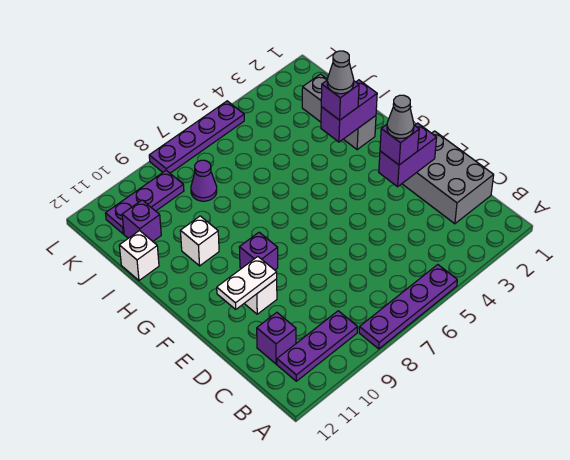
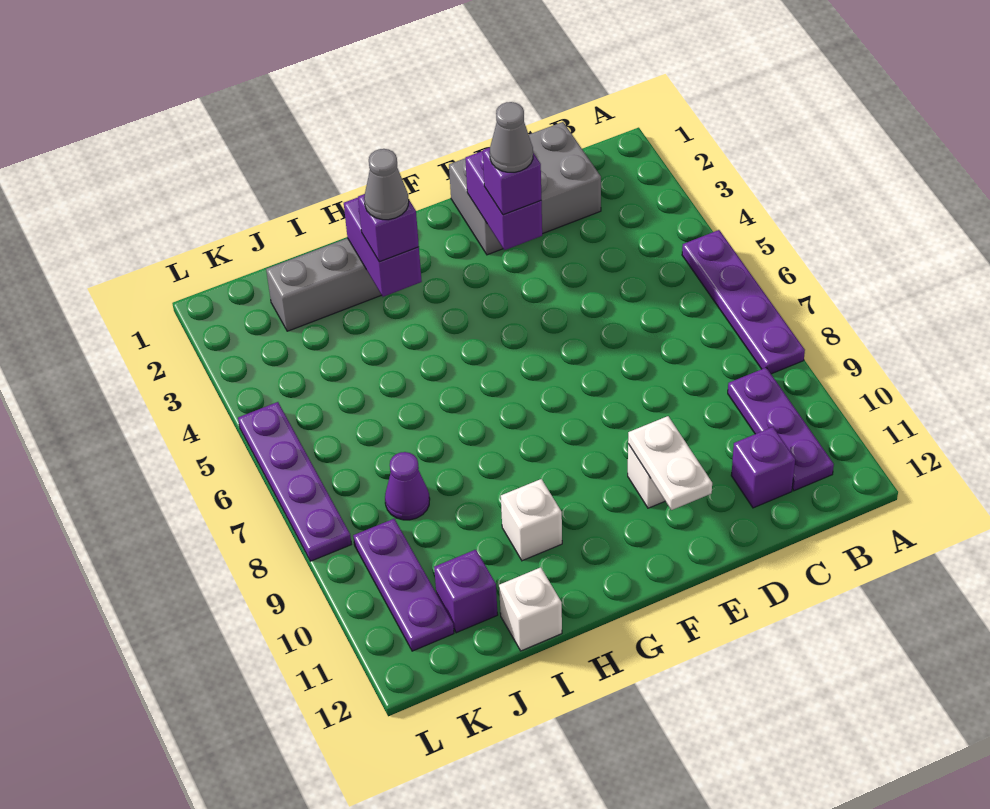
purple 1x1 brick [239,232,278,270] -> none

